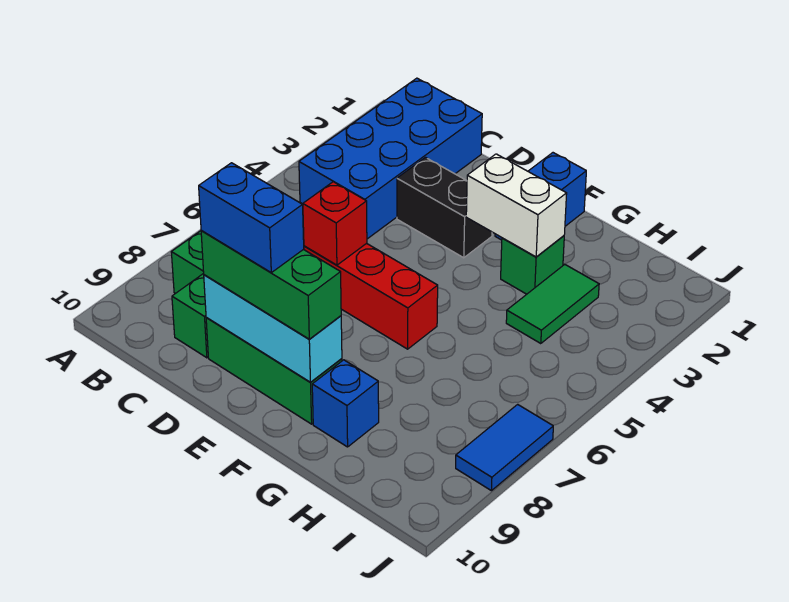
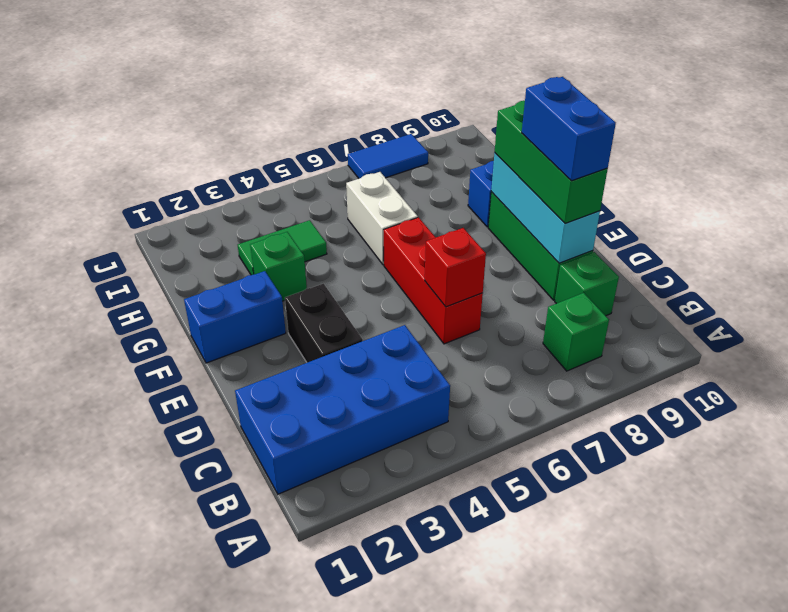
white 1x2 brick [466,154,567,257] -> white 1x2 brick moved to [346,172,418,265]

